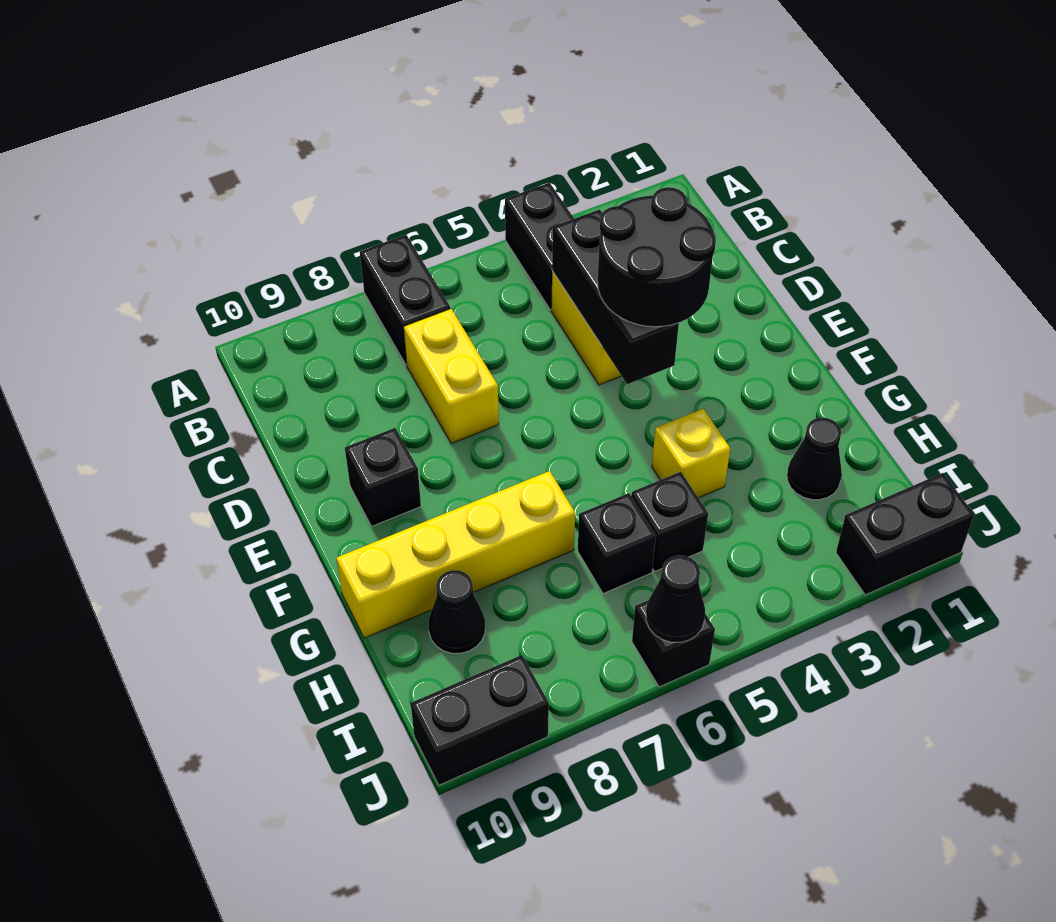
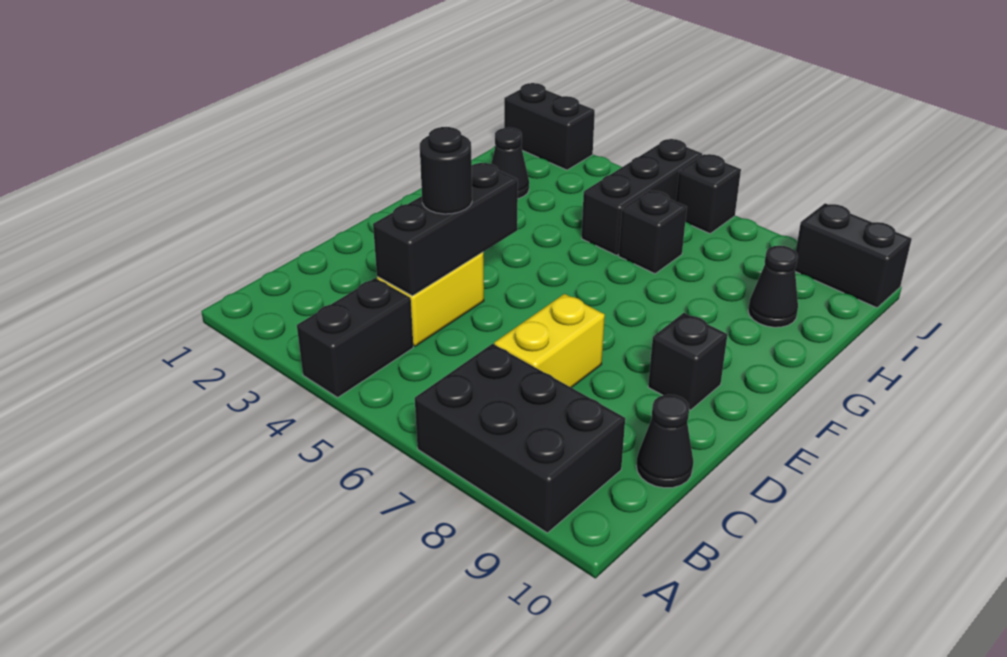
black 1x2 brick [360,235,450,365] -> black 2x3 brick [415,344,625,533]
black 2x2 round brick [597,187,716,327] -> black 1x1 round brick [420,127,472,214]
yellow 1x1 brick [652,409,730,498] -> none
yellow 1x4 brick [336,471,575,638] -> none
black 1x1 brick [631,472,708,571] -> black 1x3 brick [582,139,702,255]
black 1x1 cone [646,555,705,642] -> black 1x1 cone moved to [636,395,693,488]

